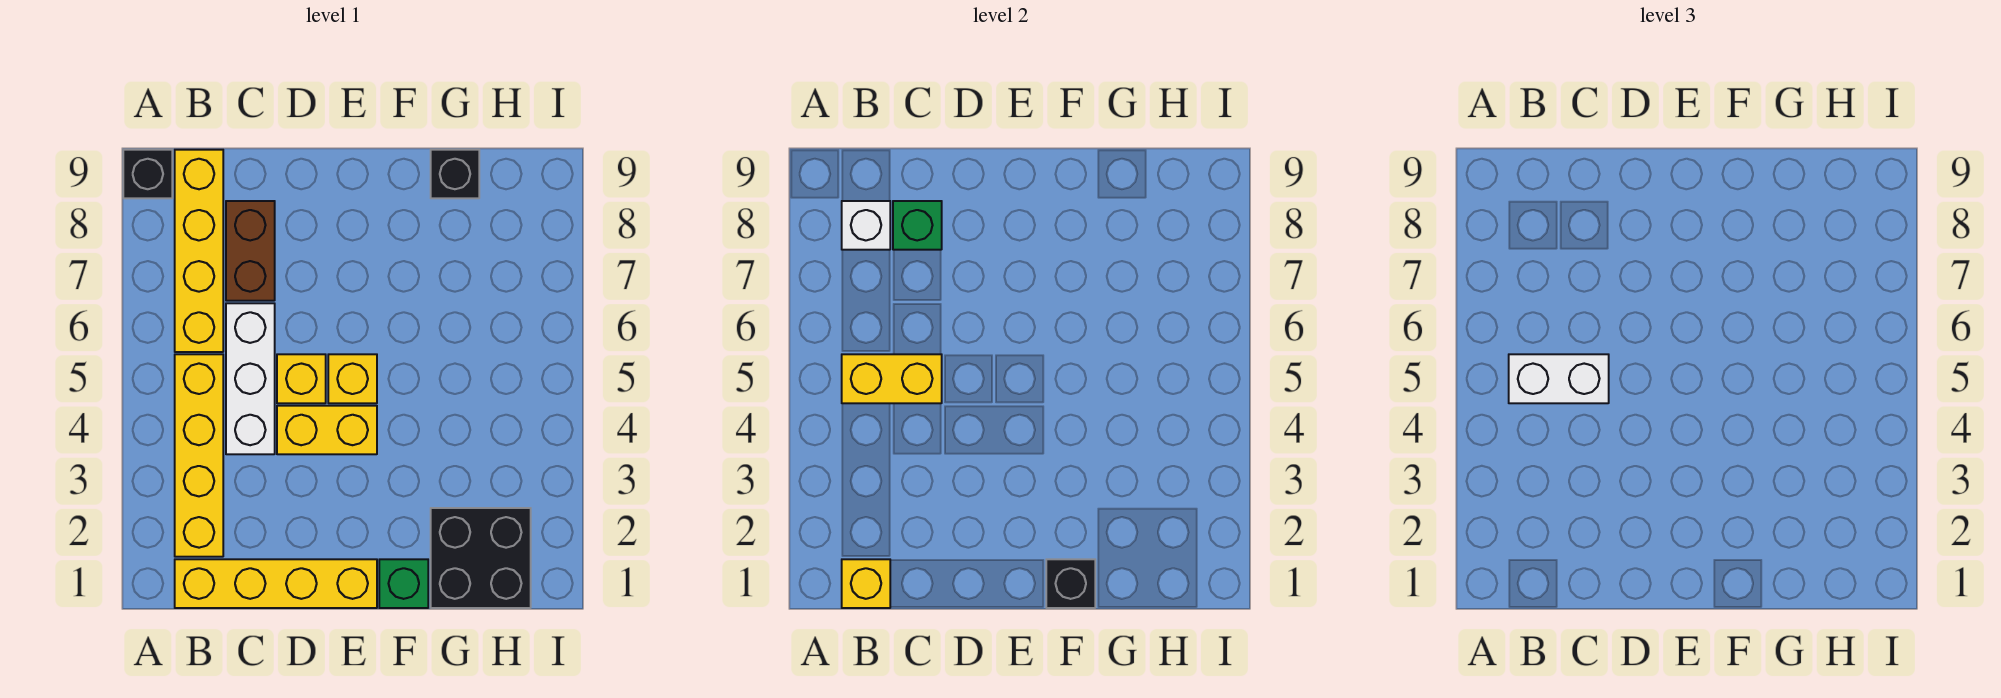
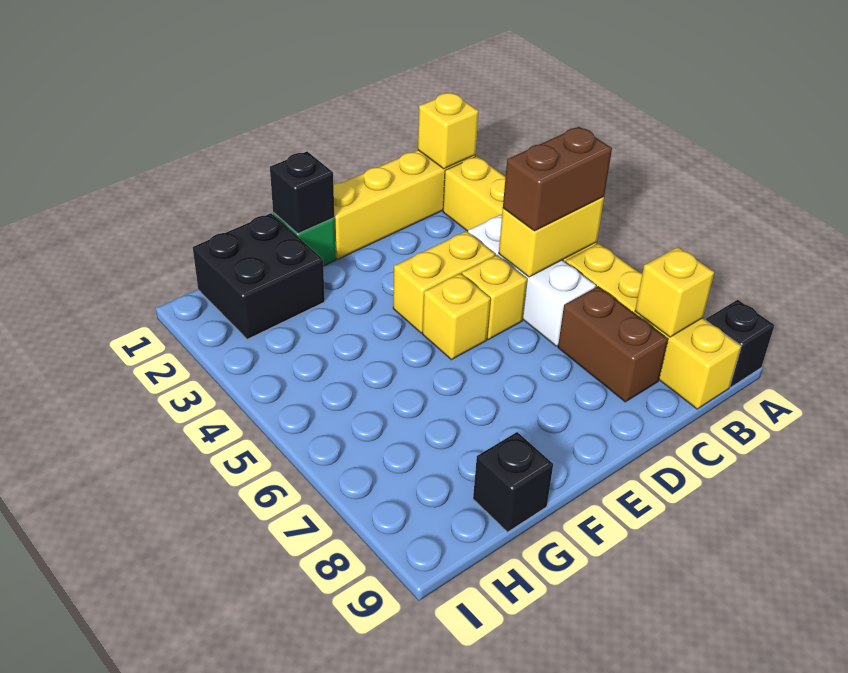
white 1x2 brick [1509,354,1609,403] -> brown 1x2 brick [503,127,612,231]
white 1x1 brick [842,201,890,250] -> yellow 1x1 brick [635,247,714,337]
green 1x1 brick [893,201,942,250] -> none

